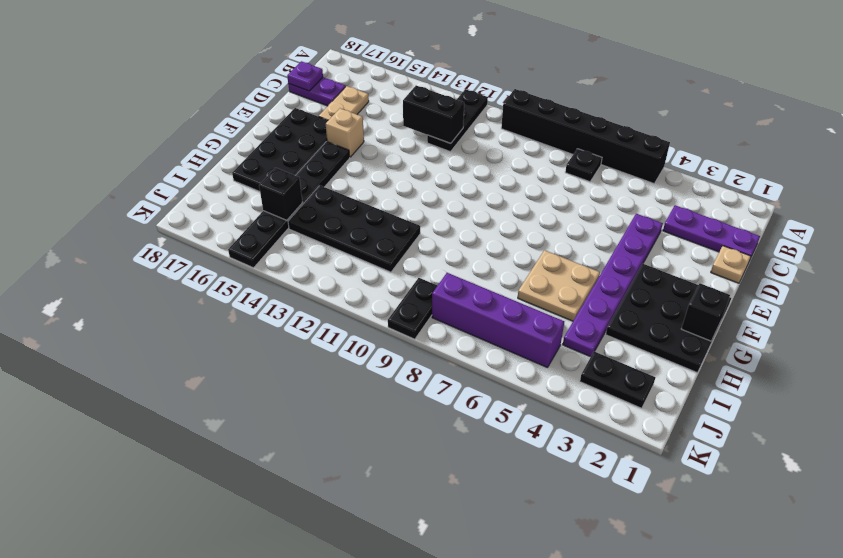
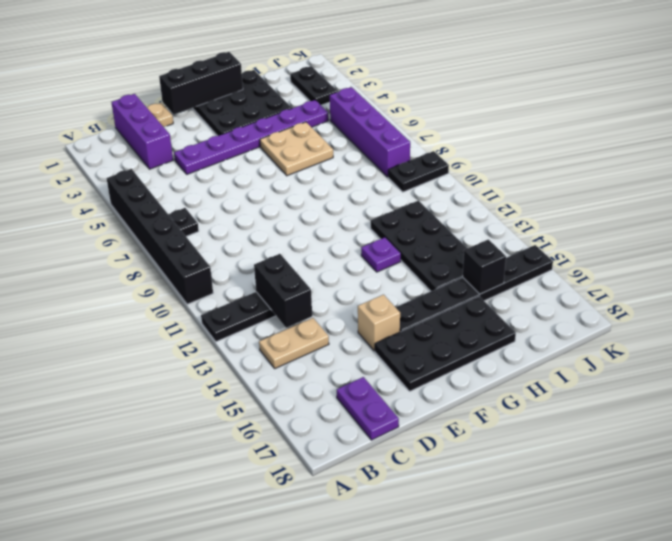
purple 1x3 plate [663,205,760,259] -> purple 1x3 brick [111,94,173,169]
tan 1x2 plate [319,86,369,120] -> tan 1x2 plate moved to [259,318,329,368]
purple 1x1 plate [287,61,323,91] -> purple 1x1 plate moved to [361,237,401,272]
black 1x1 brick [681,283,730,341] -> black 1x3 brick [159,52,243,114]

